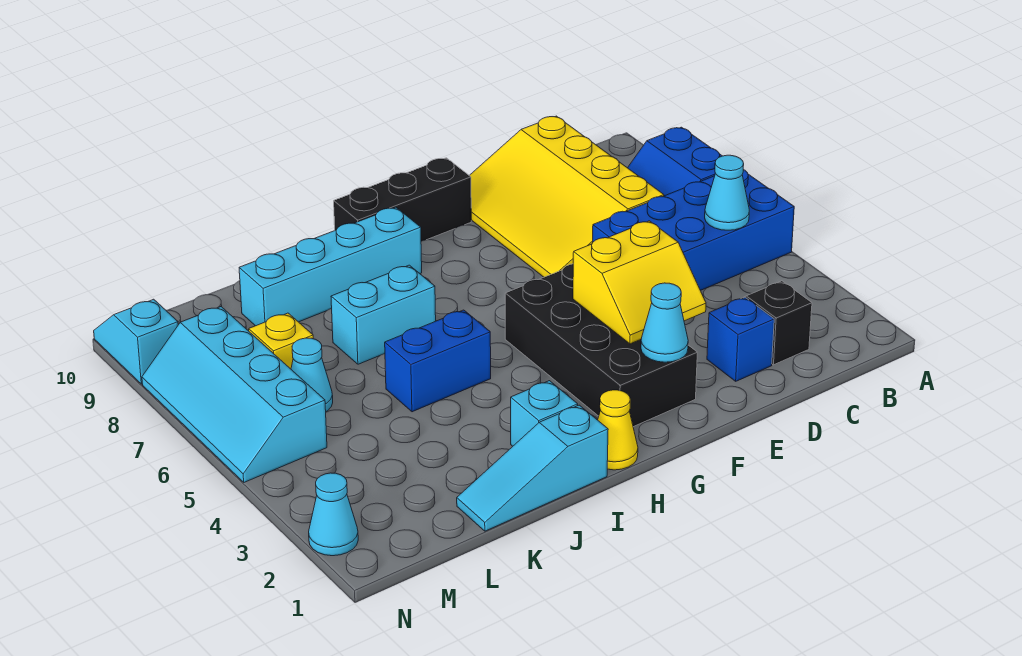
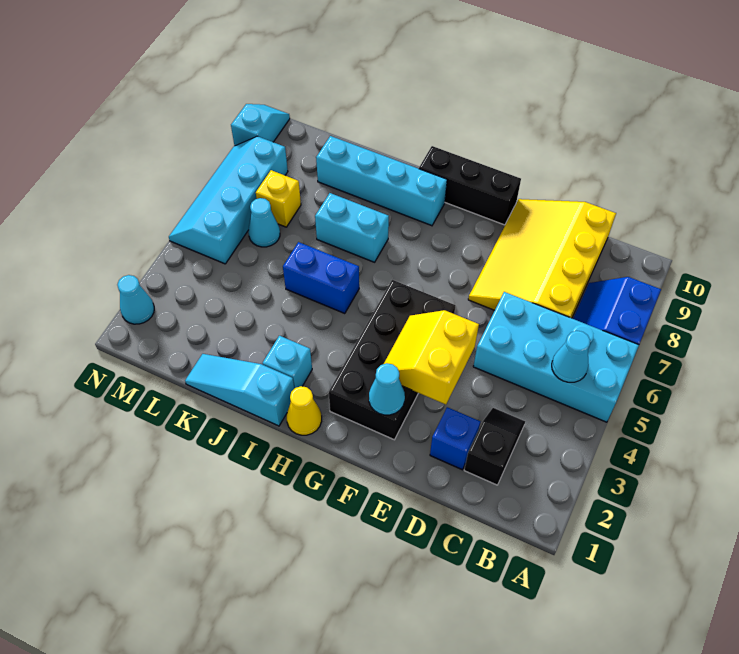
blue 2x4 brick [593,170,794,290] -> cyan 2x4 brick [473,292,639,422]
yellow 2x2 slope [573,221,706,344] -> yellow 2x2 slope turned to [384,310,479,404]

